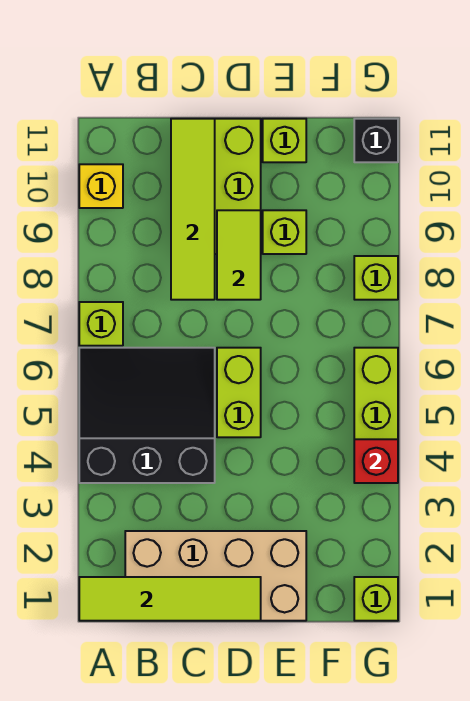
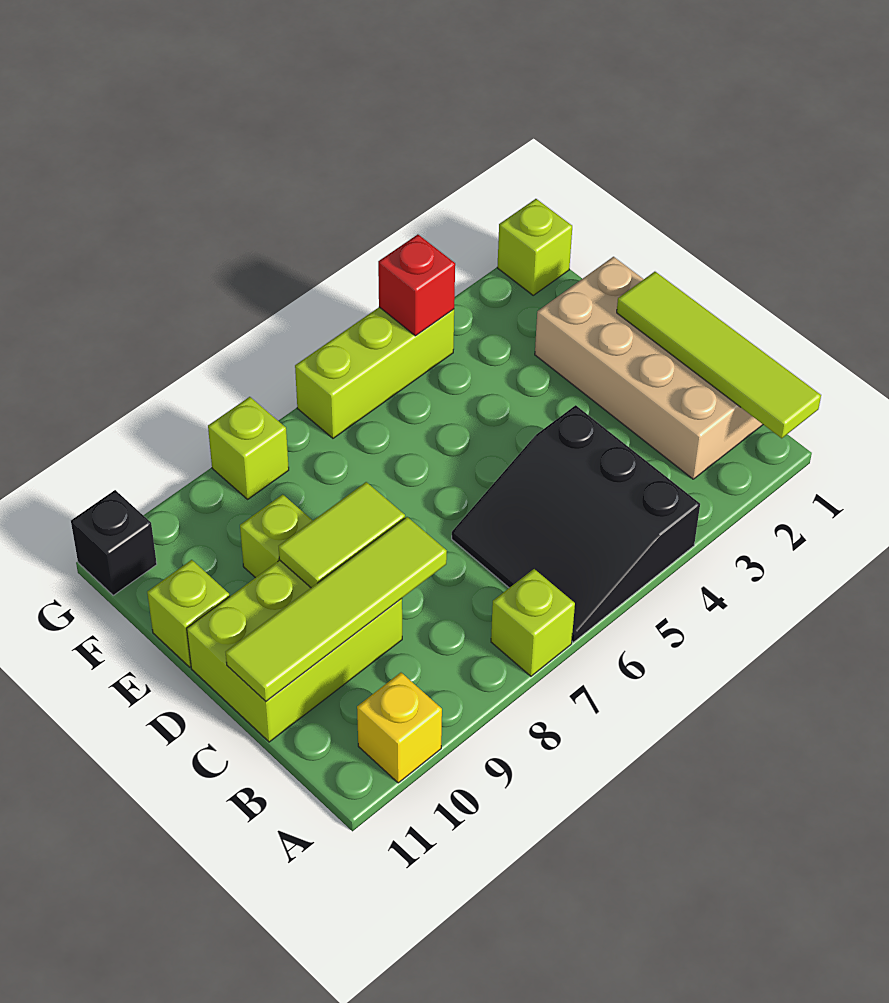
lime 1x2 brick [217,348,261,437] -> none

